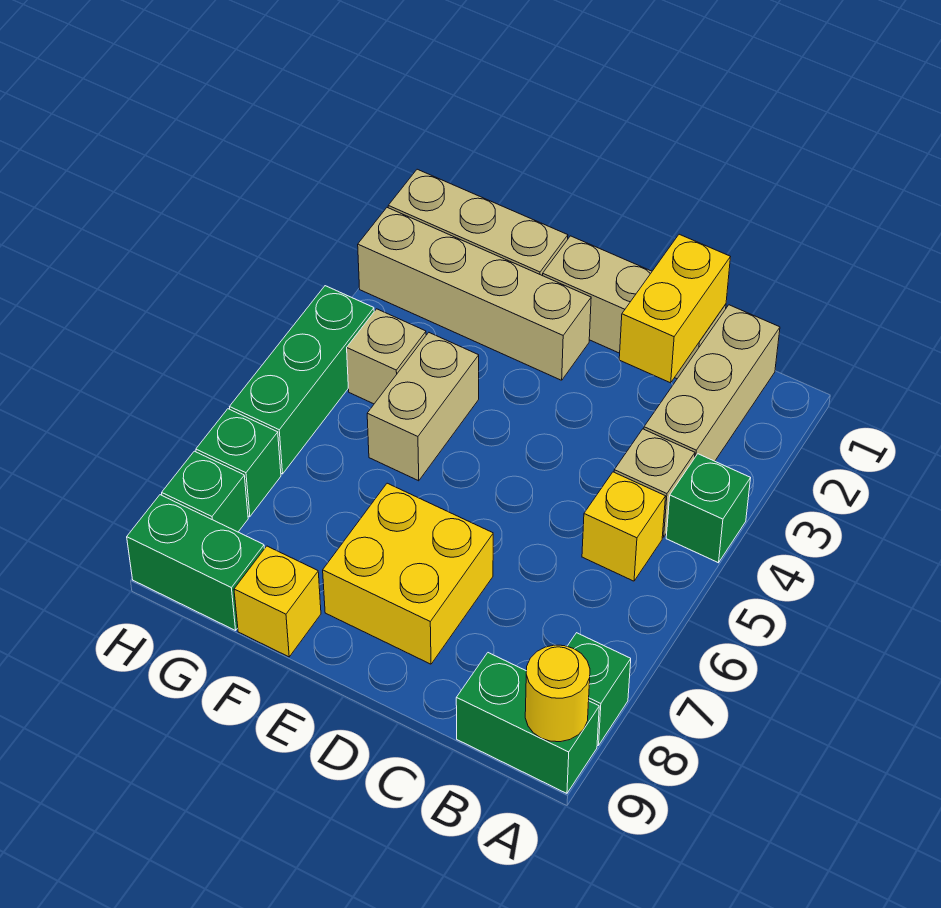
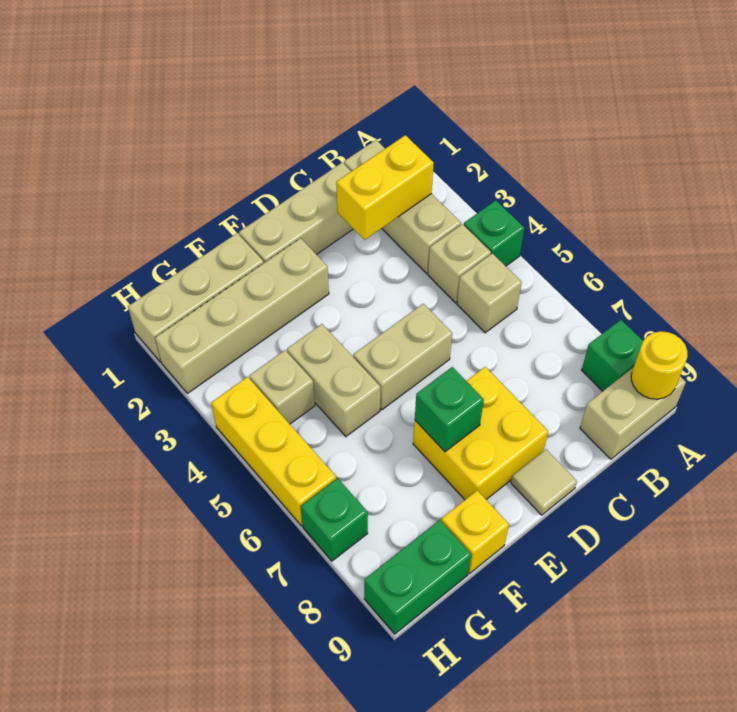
green 1x2 brick [456,653,599,793] -> tan 1x2 brick [580,367,686,459]
yellow 1x1 brick [582,472,666,581] -> tan 1x1 brick [457,253,522,333]
yellow 1x2 brick [619,234,730,383] -> yellow 1x2 brick turned to [336,135,434,240]
none -> tan 1x2 brick [353,304,452,410]
none -> tan 1x1 tile [511,449,577,515]
green 1x3 brick [230,286,374,474] -> yellow 1x3 brick [211,377,336,526]
green 1x1 brick [162,451,248,532] -> green 1x1 brick moved to [415,367,484,452]

